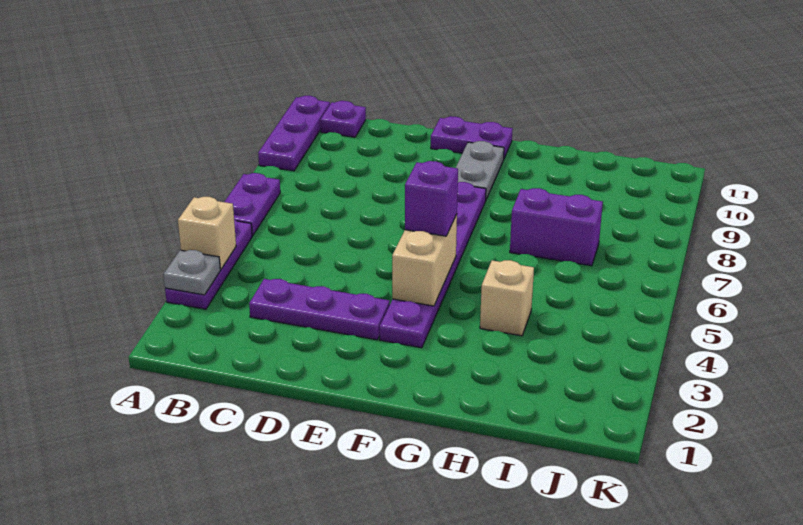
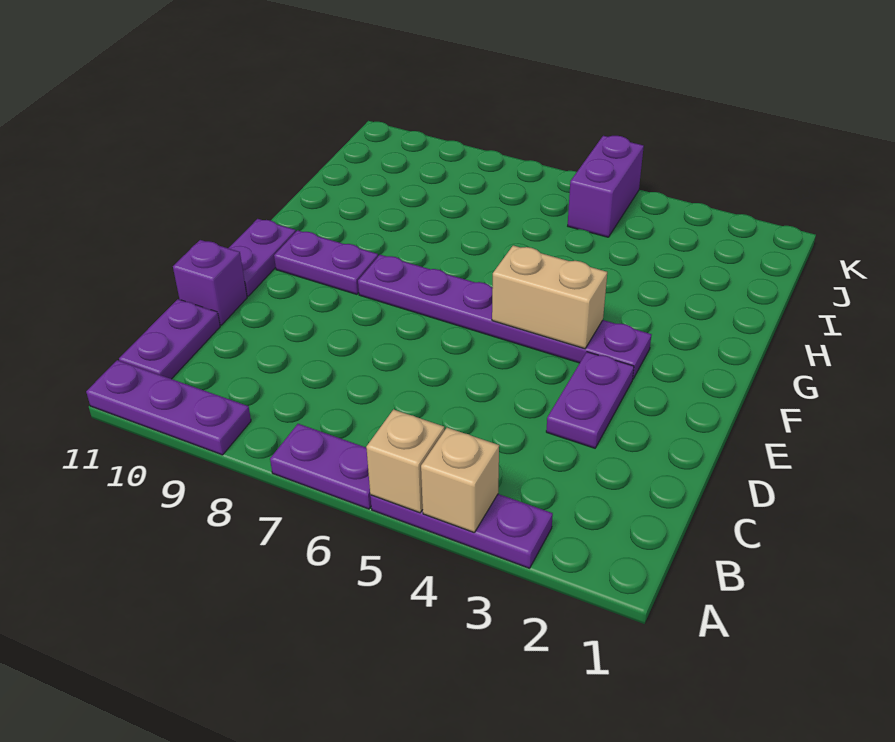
grey 1x1 plate [163,250,220,295] -> none
purple 1x1 plate [320,101,366,137] -> purple 1x2 plate [119,299,220,379]
purple 1x3 plate [249,279,390,340] -> purple 1x2 plate [546,352,634,448]
purple 1x1 brick [405,161,458,236] -> purple 1x1 brick moved to [173,240,247,325]
grey 1x2 plate [456,141,504,199] -> purple 1x2 plate [274,230,378,294]
tan 1x1 brick [480,260,534,336] -> tan 1x1 brick moved to [366,409,444,513]
purple 1x2 brick [510,188,603,266] -> purple 1x2 brick moved to [568,136,644,237]

